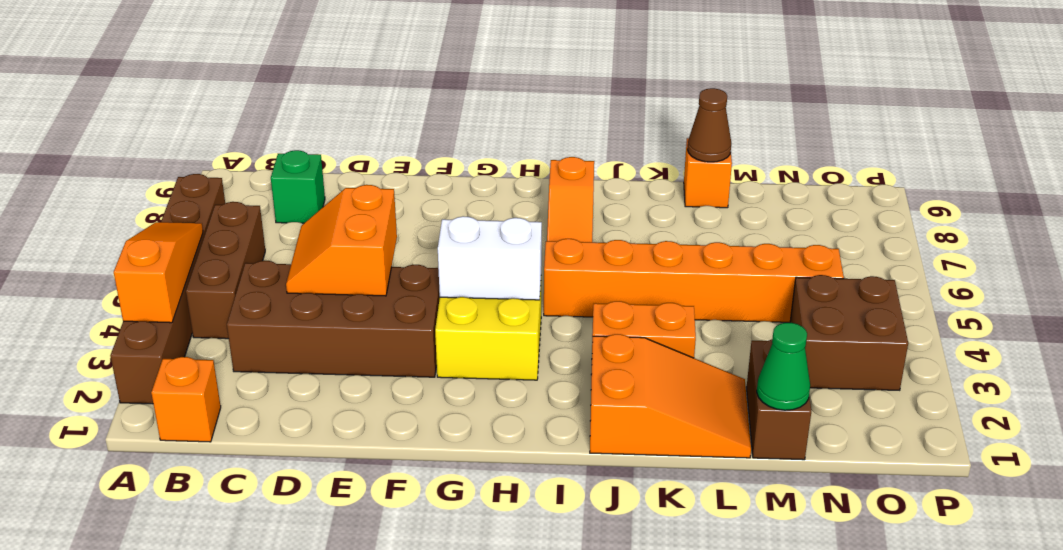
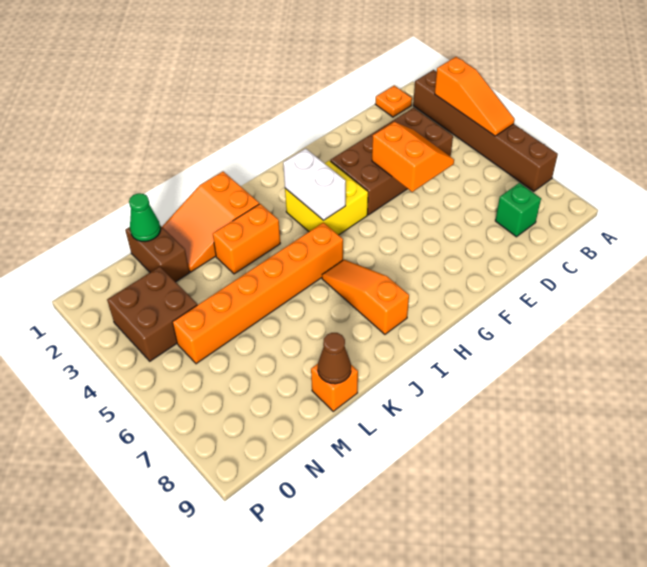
orange 1x1 brick [151,357,221,442] -> orange 1x1 plate [375,85,412,117]
brown 1x3 brick [186,202,265,339] -> none
white 1x2 brick [438,216,542,300] -> white 1x2 brick turned to [283,148,346,221]

